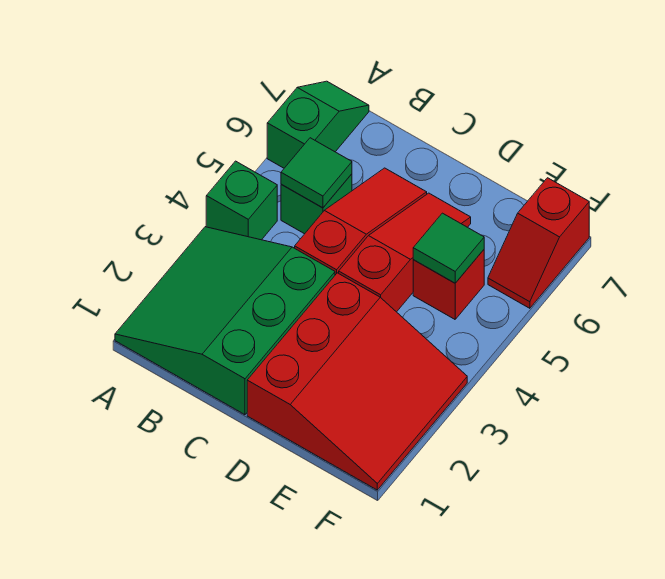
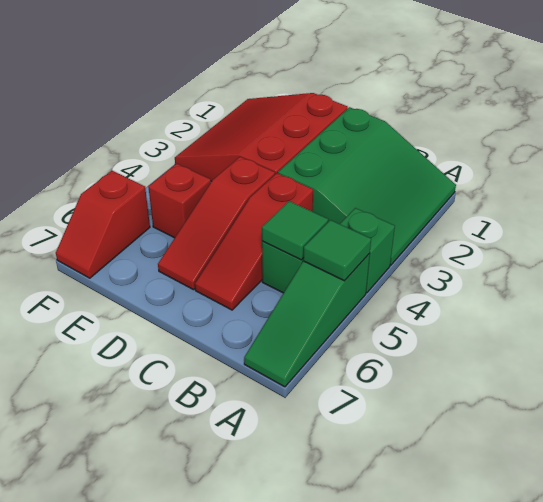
green 1x2 slope [267,81,369,168] -> green 1x3 slope [244,254,370,387]
green 1x1 tile [413,213,484,283] -> green 1x1 tile moved to [303,220,371,281]
red 1x2 slope [488,178,589,308] -> red 1x2 slope turned to [56,171,150,278]

